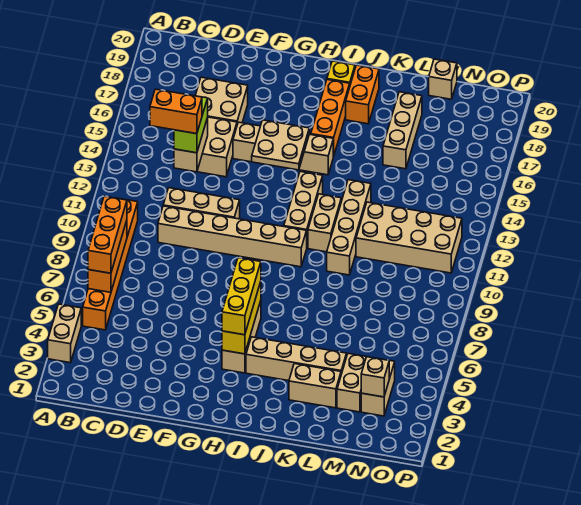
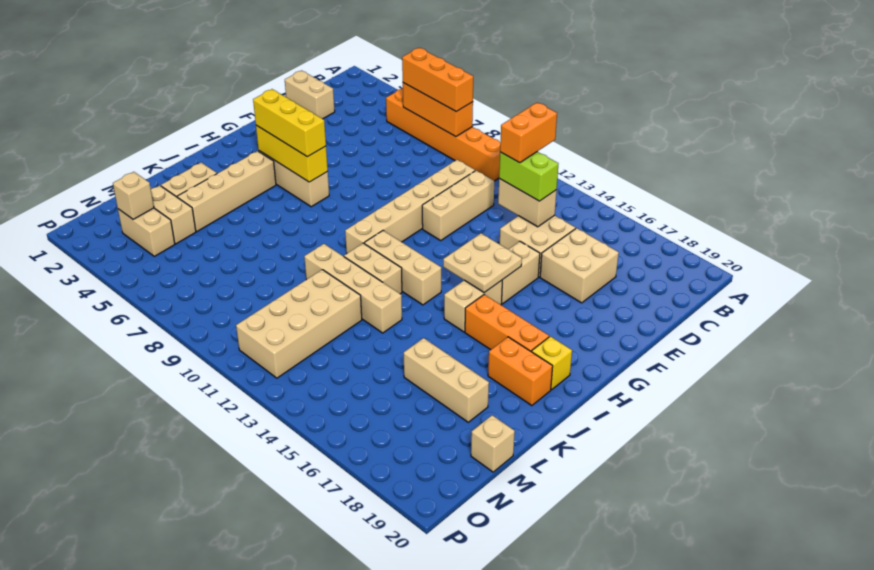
tan 1x2 brick [48,304,81,363] -> tan 1x2 brick moved to [285,71,335,119]

